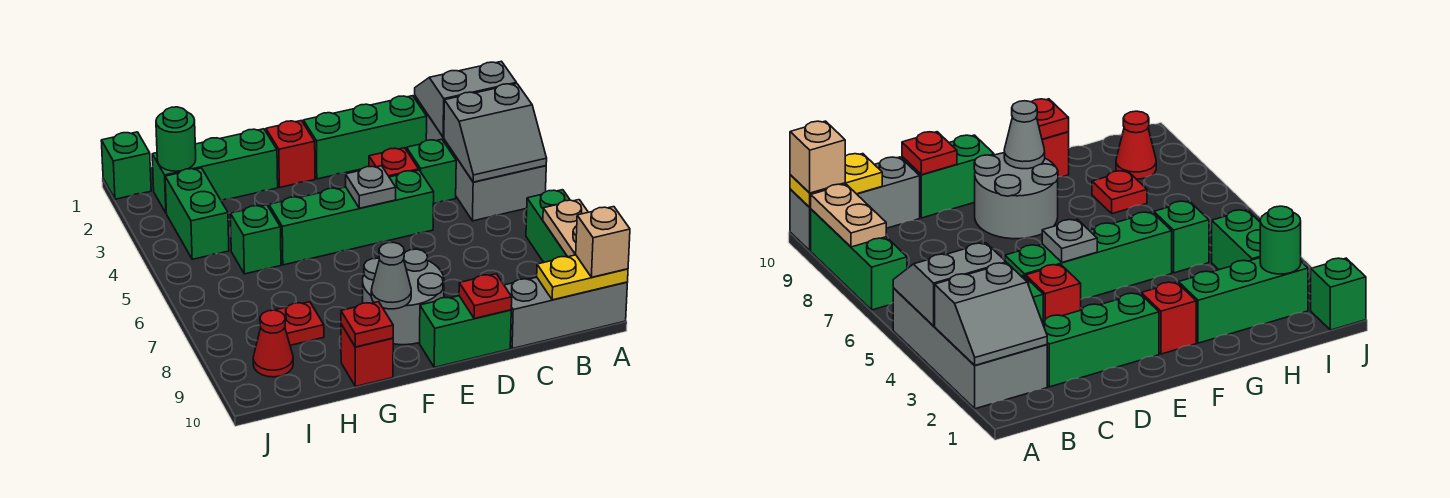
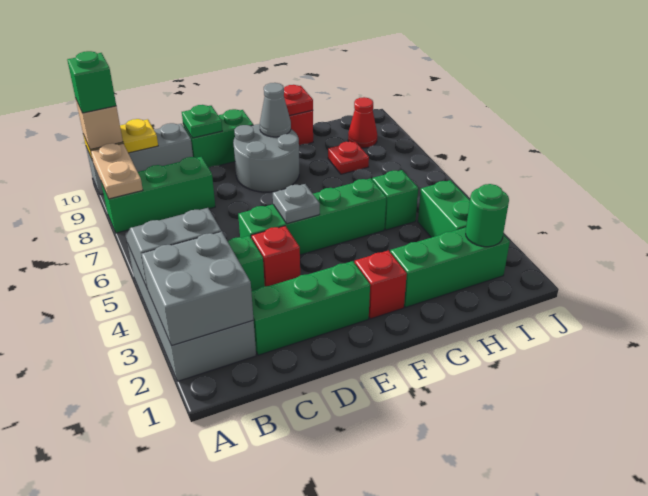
grey 2x2 slope [415,61,516,137] -> grey 2x2 brick [141,231,254,346]
green 1x3 brick [526,190,570,262] -> green 1x3 brick turned to [101,157,215,233]
red 1x1 plate [459,274,512,319] -> green 1x1 plate [182,105,222,138]
green 1x1 brick [101,132,151,199] -> green 1x1 brick moved to [67,51,116,113]

